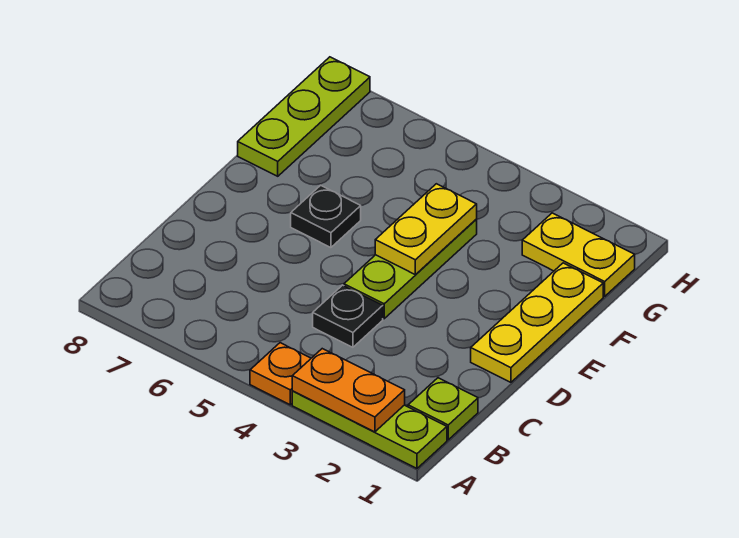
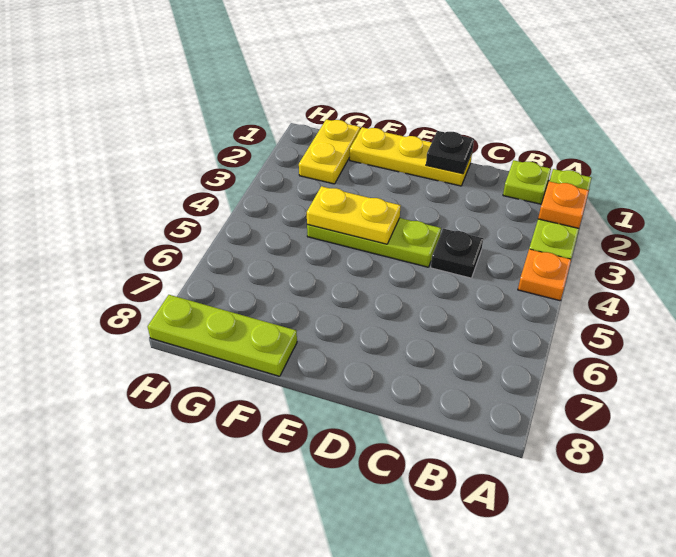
orange 1x2 plate [292,349,405,432] -> orange 1x1 plate [538,181,589,228]
black 1x1 plate [291,185,361,248] -> black 1x1 plate moved to [426,131,474,174]

